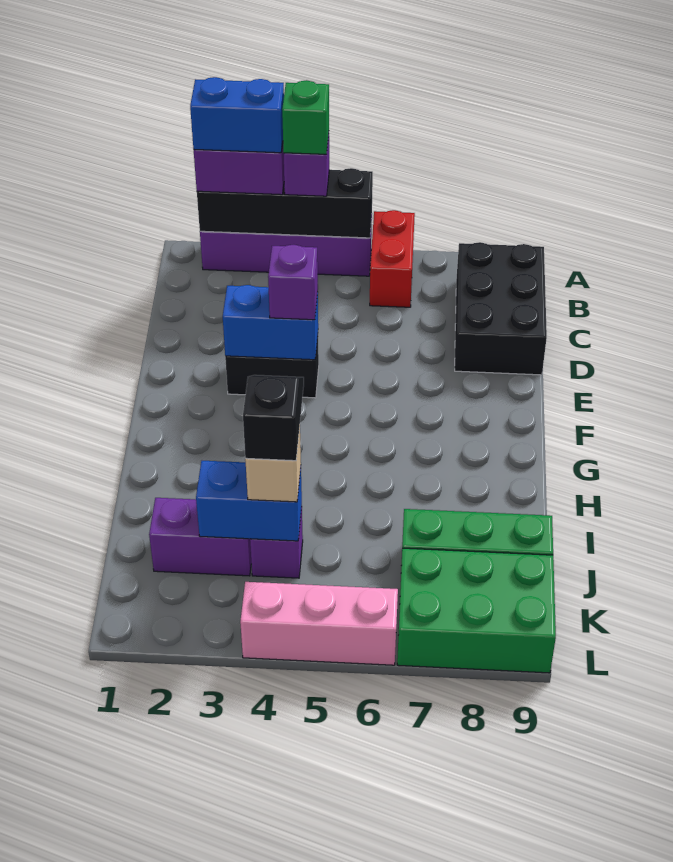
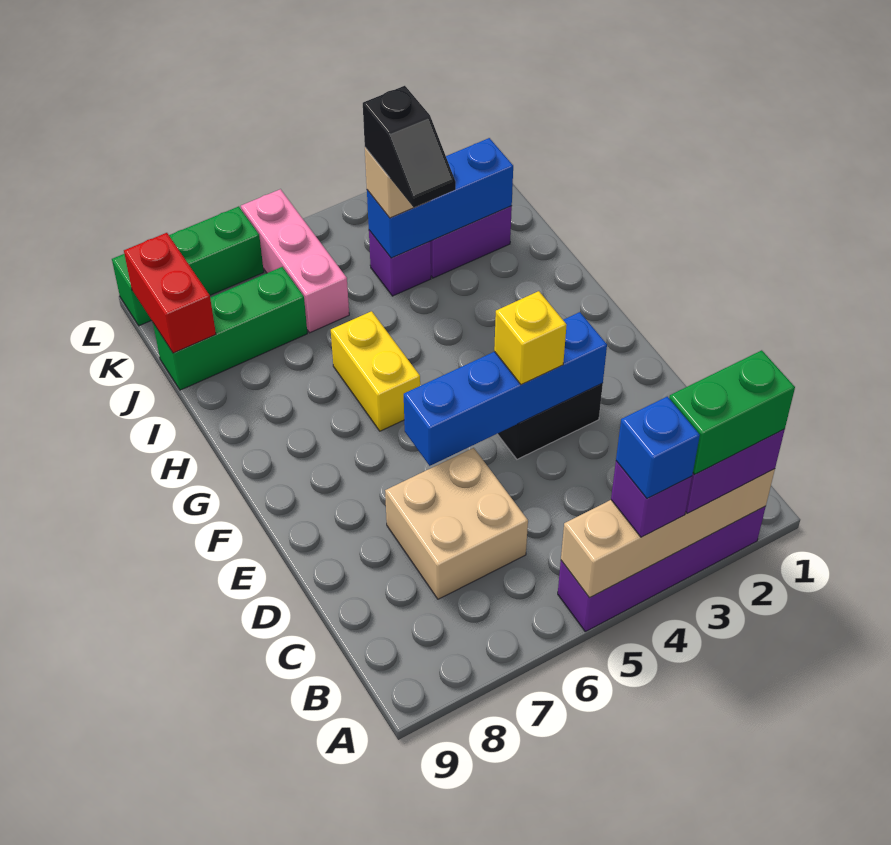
black 1x4 brick [197,168,373,238] -> tan 1x4 brick [561,469,775,598]
blue 1x2 brick [190,77,284,153] -> green 1x2 brick [669,350,795,475]
green 1x1 brick [282,80,329,154] -> blue 1x1 brick [616,397,700,498]
red 1x2 brick [370,210,415,307] -> red 1x2 brick moved to [124,233,216,353]
black 2x3 brick [455,242,547,375] -> none
none -> tan 2x2 brick [385,448,528,599]
blue 1x2 brick [223,285,318,360] -> blue 1x4 brick [404,312,607,466]
purple 1x1 brick [268,245,318,320] -> yellow 1x1 brick [494,291,567,385]
none -> yellow 1x2 brick [331,311,420,431]
blue 1x2 brick [196,461,302,541] -> blue 1x3 brick [367,138,513,258]
green 2x3 brick [397,548,556,673] -> green 1x3 brick [112,206,264,326]
pink 1x3 brick [240,582,398,665] -> pink 1x3 brick turned to [241,189,349,333]

